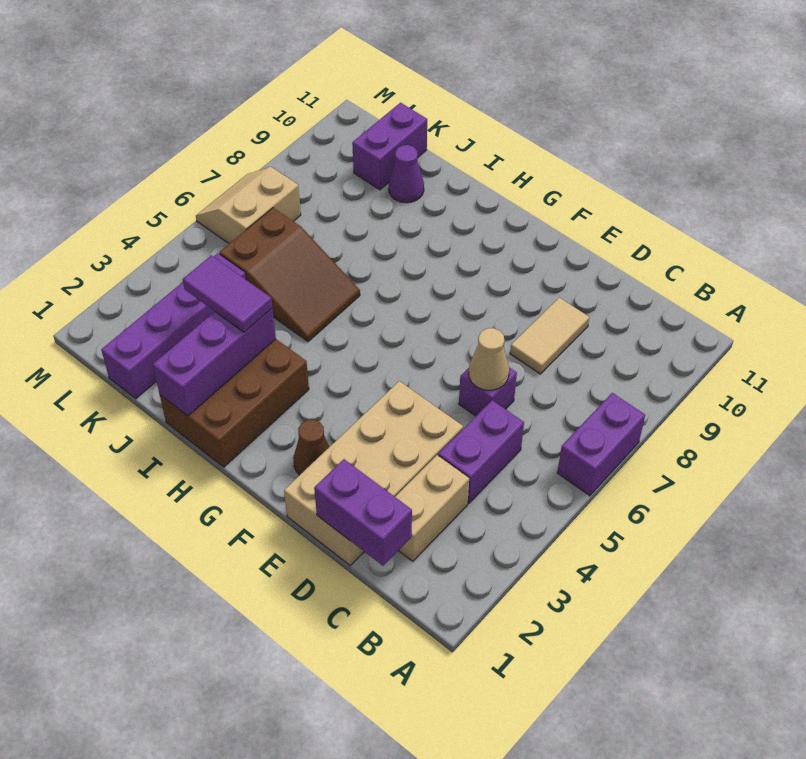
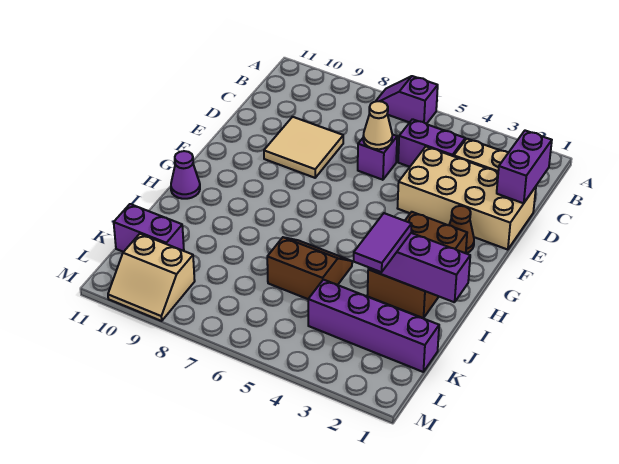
purple 1x2 brick [557,393,645,496] -> purple 1x2 slope [375,76,438,124]
tan 1x2 tile [510,298,589,374] -> tan 2x2 tile [264,117,343,178]
brown 2x3 brick [160,339,309,467] -> brown 2x3 brick turned to [367,212,467,318]
brown 2x3 slope [219,208,360,342] -> brown 2x2 slope [267,237,352,299]
purple 1x1 cone [389,145,424,203] -> purple 1x1 cone moved to [171,151,200,199]
tan 2x2 slope [196,167,301,244] -> tan 2x2 slope moved to [108,234,195,321]

